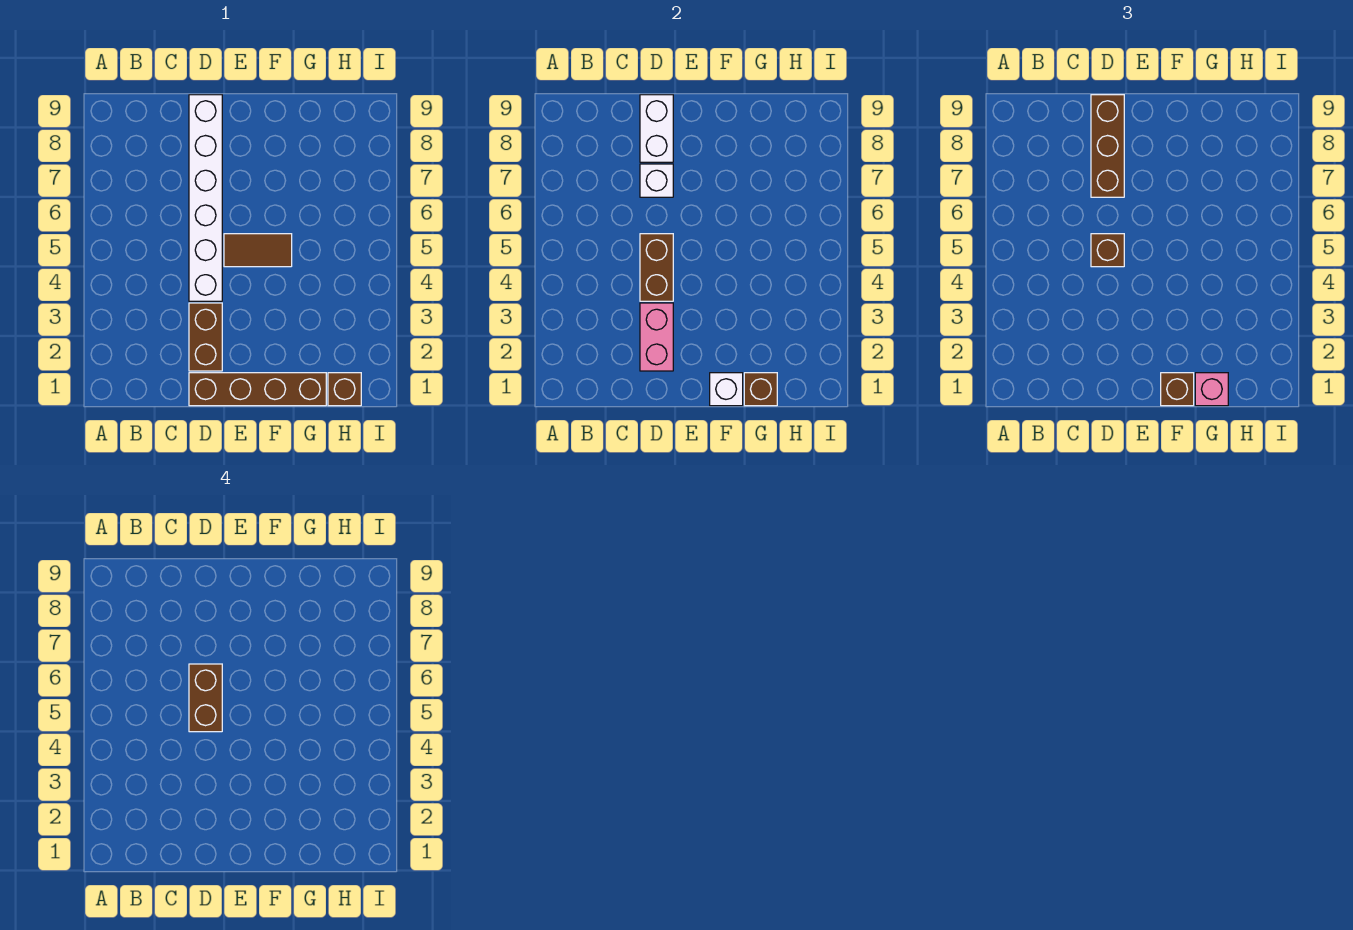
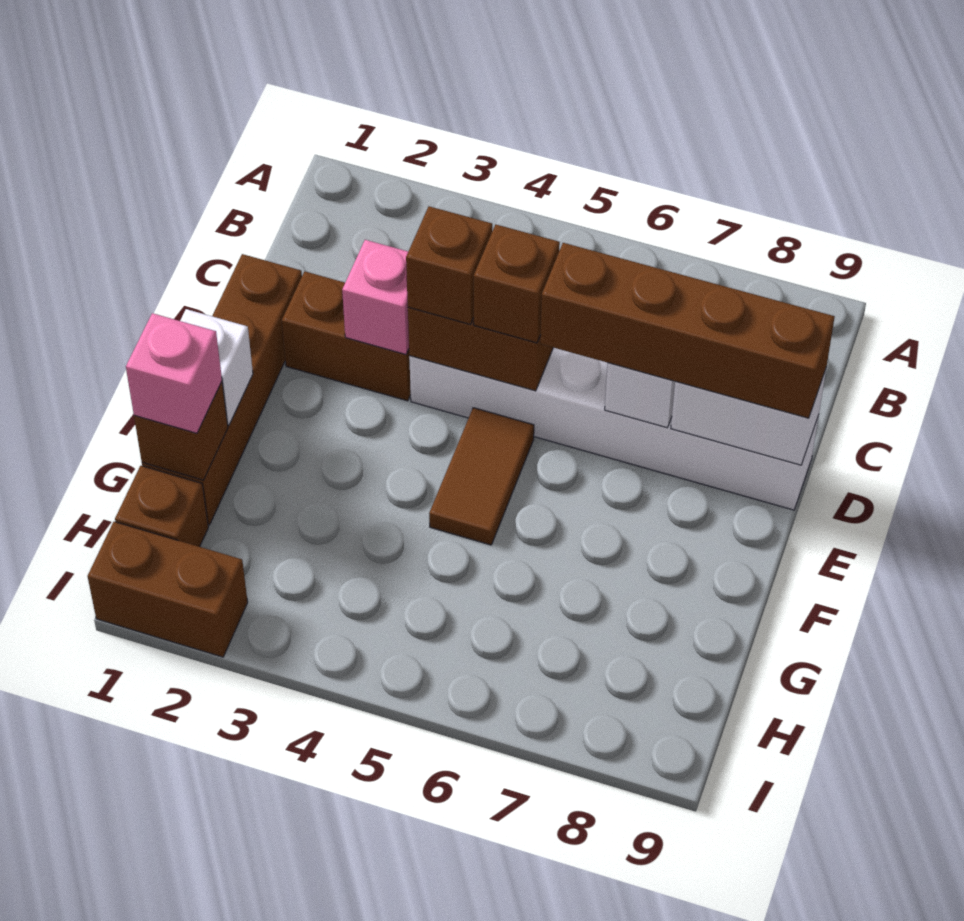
pink 1x2 brick [640,303,673,371] -> pink 1x1 brick [342,240,409,354]
brown 1x2 brick [189,664,222,732] -> brown 1x2 brick moved to [88,522,248,657]
brown 1x3 brick [1091,95,1124,197] -> brown 1x4 brick [540,243,835,418]
brown 1x1 brick [1161,373,1194,406] -> brown 1x1 brick moved to [406,206,492,324]

